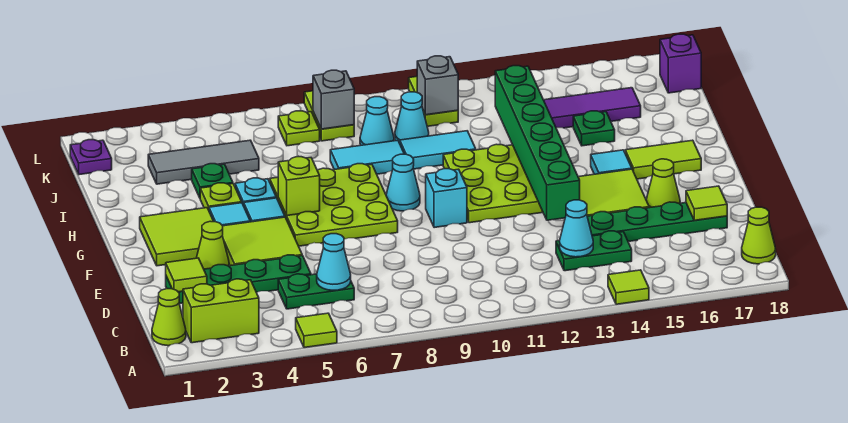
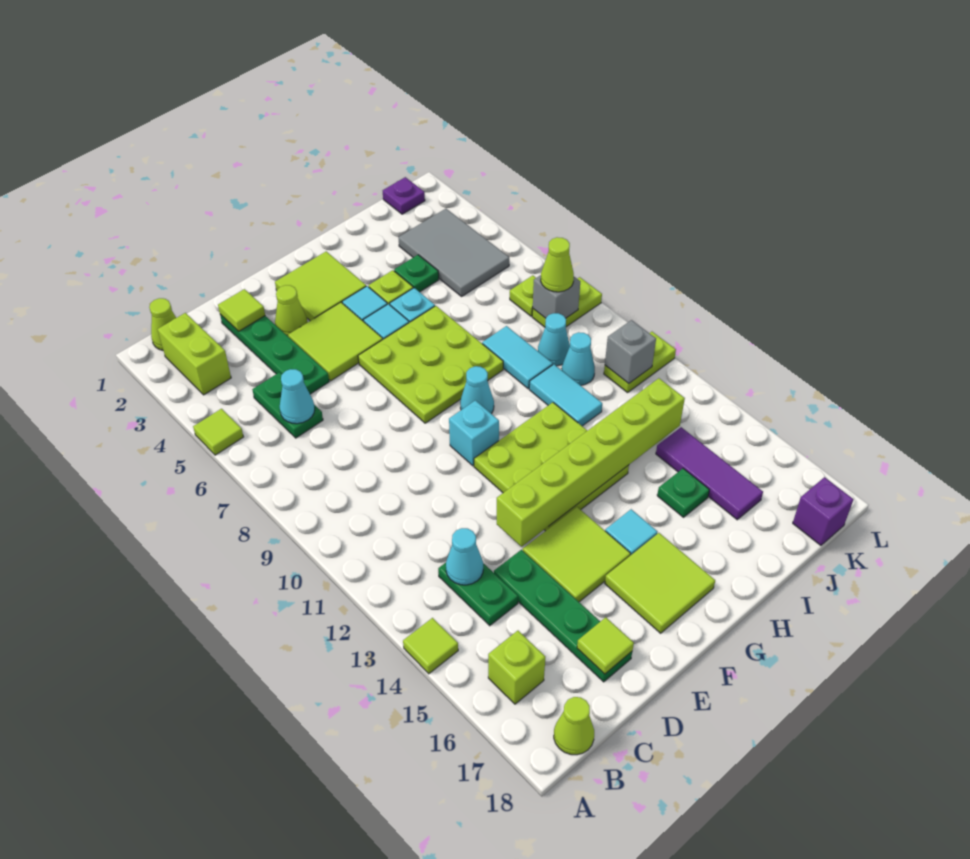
green 1x6 brick [495,66,580,220] -> lime 1x6 brick [497,378,685,547]
lime 1x1 cone [646,159,680,208] -> lime 1x1 cone moved to [541,237,574,292]
lime 1x1 brick [278,157,320,216] -> lime 1x1 brick moved to [488,631,545,704]
lime 1x2 tile [625,140,701,179] -> lime 2x2 tile [605,533,715,633]
grey 1x3 tile [148,140,259,184] -> grey 2x3 tile [398,209,509,296]

